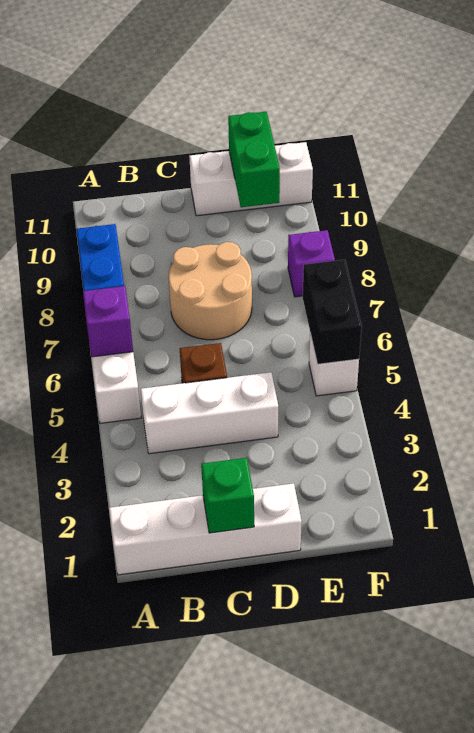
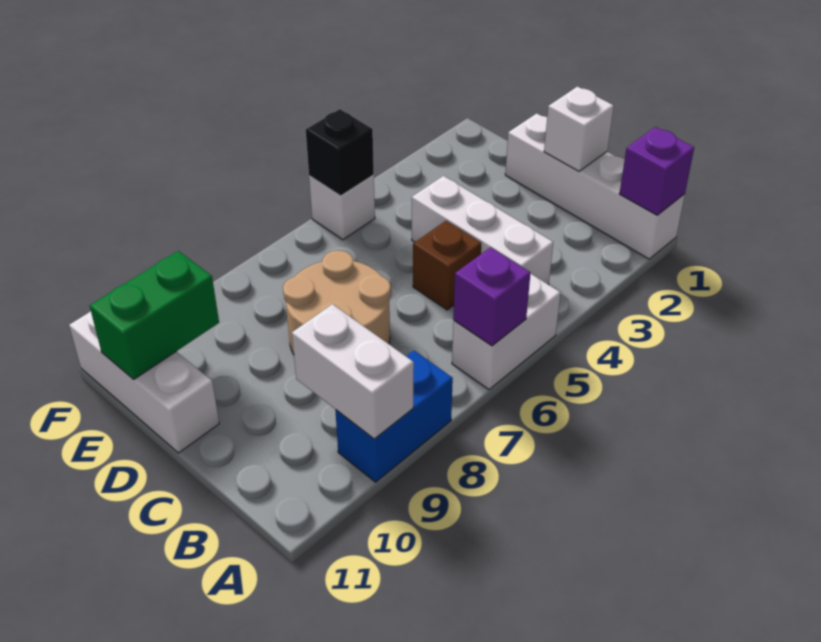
none -> white 1x2 brick [292,304,414,439]
green 1x1 brick [201,458,254,533] -> white 1x1 brick [544,87,614,171]
black 1x2 brick [303,260,362,364] -> black 1x1 brick [306,109,374,196]
purple 1x1 brick [288,230,335,297] -> purple 1x1 brick moved to [619,127,694,215]

